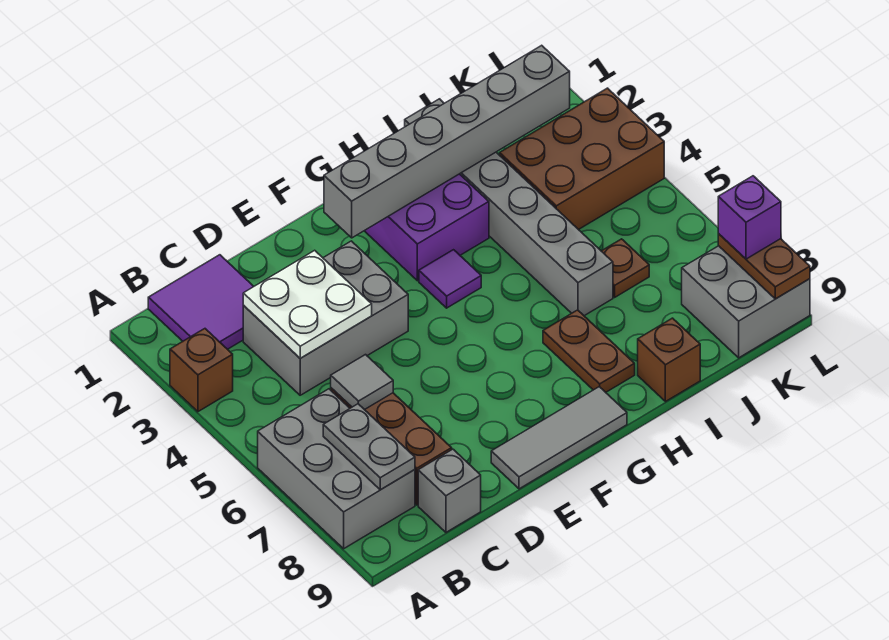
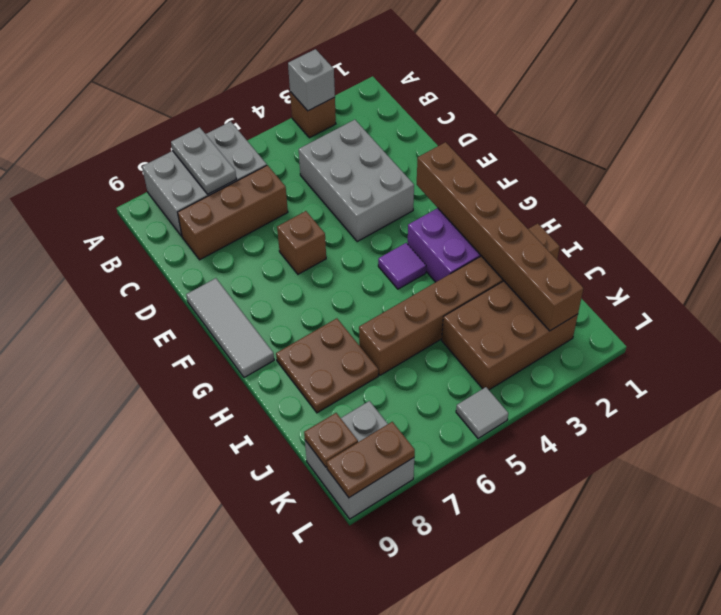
purple 2x2 tile [148,255,254,349] -> none
grey 1x2 plate [323,404,415,490] -> grey 1x2 plate turned to [171,127,236,194]
white 2x2 plate [243,250,372,358] -> none
grey 1x1 tile [331,355,393,410] -> grey 1x1 tile moved to [456,387,508,438]
grey 1x1 brick [418,449,481,532] -> grey 1x1 brick moved to [288,49,335,111]
grey 1x6 brick [324,45,570,238] -> brown 1x6 brick [417,142,583,331]
brown 1x2 plate [543,310,635,392] -> brown 2x2 plate [276,318,378,413]
grey 1x6 brick [405,99,613,316] -> brown 1x6 brick [359,224,560,375]
brown 1x1 brick [638,318,700,402] -> brown 1x1 brick moved to [277,211,326,274]
brown 2x3 brick [499,88,664,230] -> brown 2x3 brick turned to [442,281,578,390]
brown 1x1 plate [602,239,649,297] -> brown 1x1 plate moved to [304,413,358,467]
purple 1x1 brick [718,176,781,259] -> none

